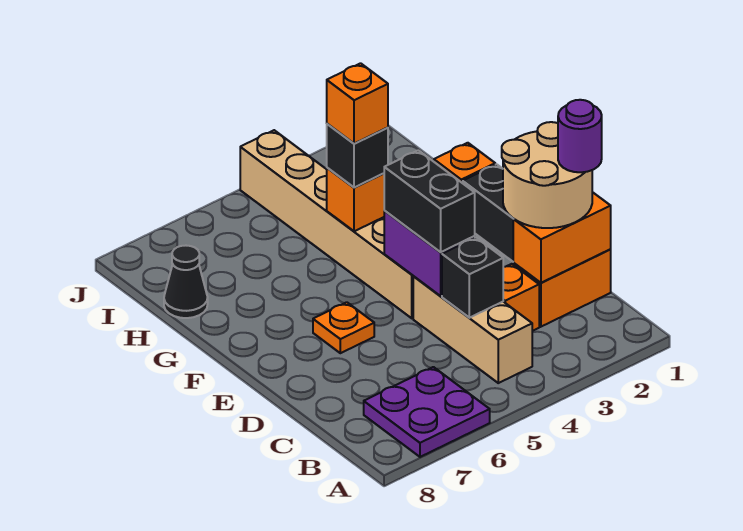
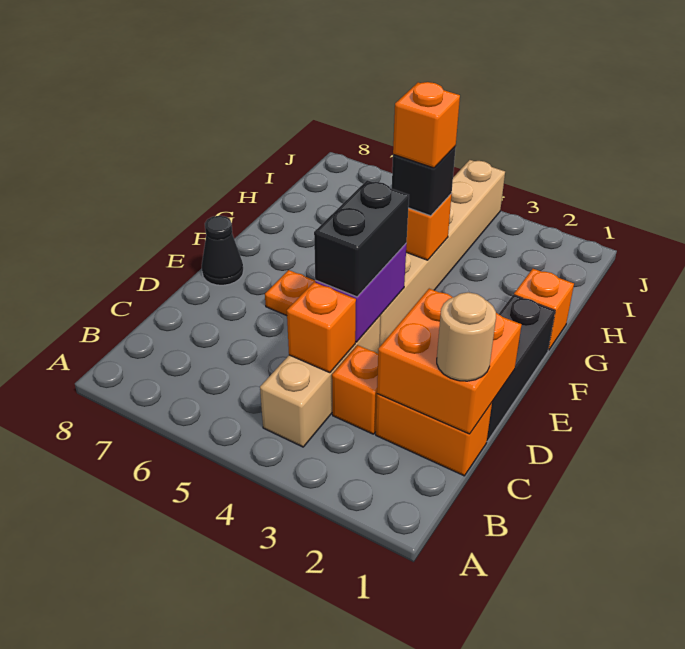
purple 2x2 plate [364,367,490,457] -> none
orange 1x2 brick [513,192,611,283] -> orange 2x2 brick [377,289,522,434]
tan 2x2 round brick [502,122,592,228] -> tan 1x1 round brick [437,292,496,381]
purple 1x1 round brick [558,100,602,172] -> none
black 1x1 brick [442,238,503,318] -> orange 1x1 brick [287,282,356,373]
black 1x1 cone [164,246,208,318] -> black 1x1 cone moved to [202,216,244,285]

